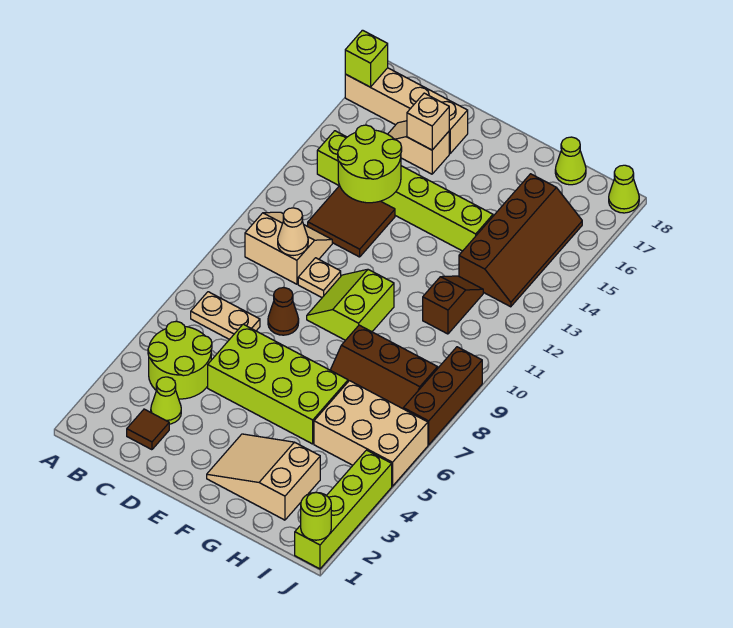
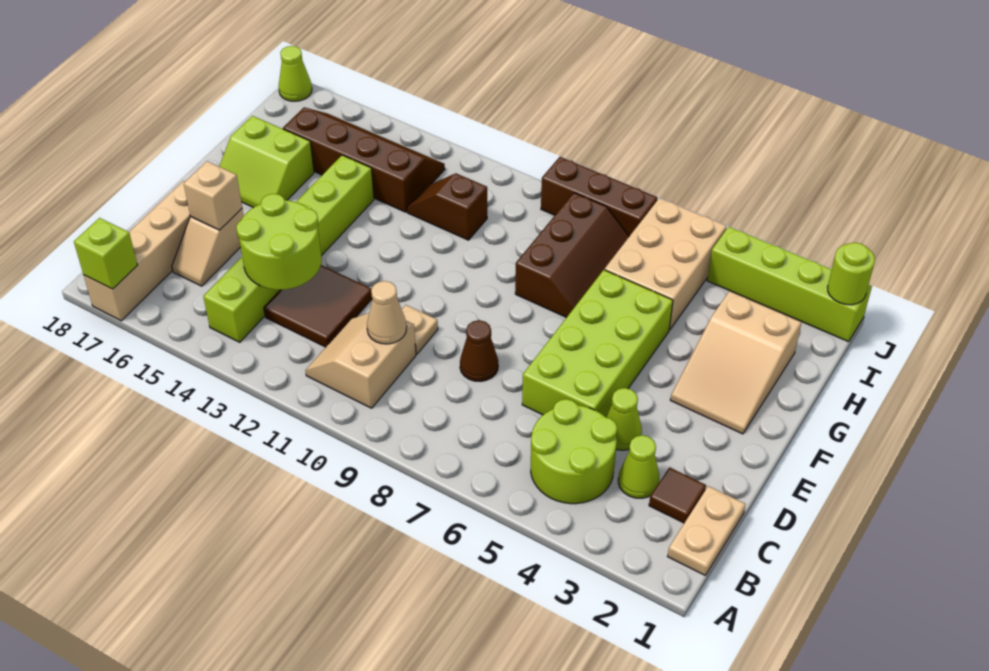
tan 1x2 plate [191,292,260,340] -> tan 1x2 plate moved to [668,486,745,576]
lime 2x2 slope [307,269,394,340] -> lime 2x2 slope moved to [219,116,314,208]
lime 1x1 cone [555,137,586,185] -> lime 1x1 cone moved to [606,388,642,450]

